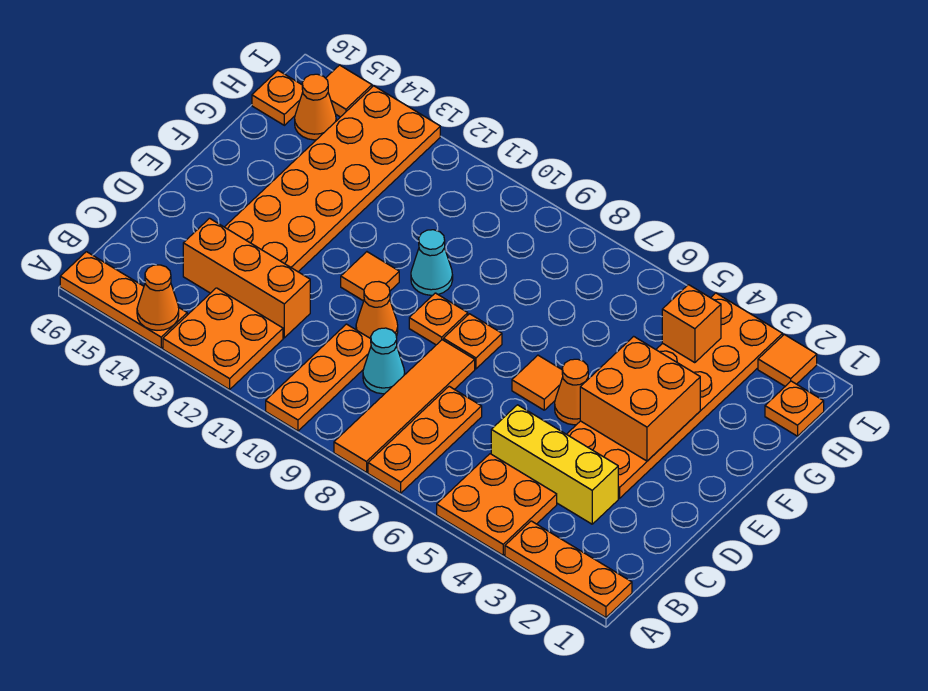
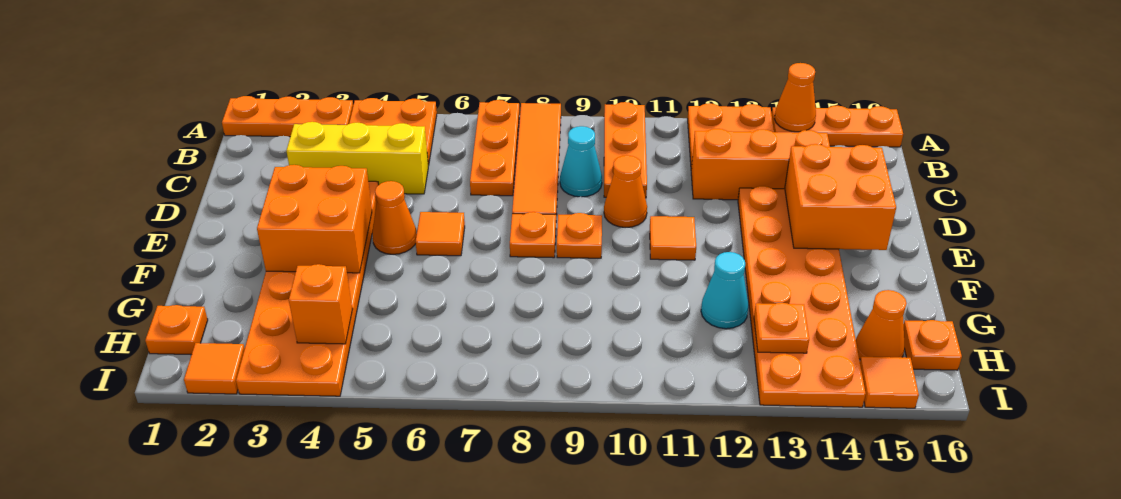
none -> orange 2x2 brick [785,144,896,250]
cyan 1x1 cone [411,230,453,295] -> cyan 1x1 cone moved to [701,252,748,329]
none -> orange 1x1 plate [754,303,809,353]

